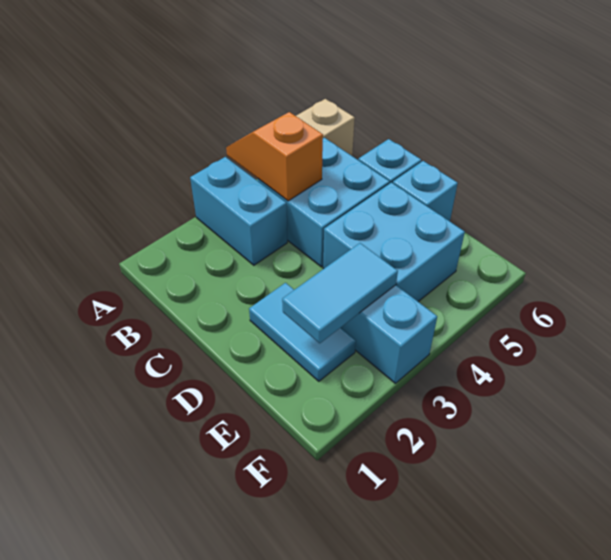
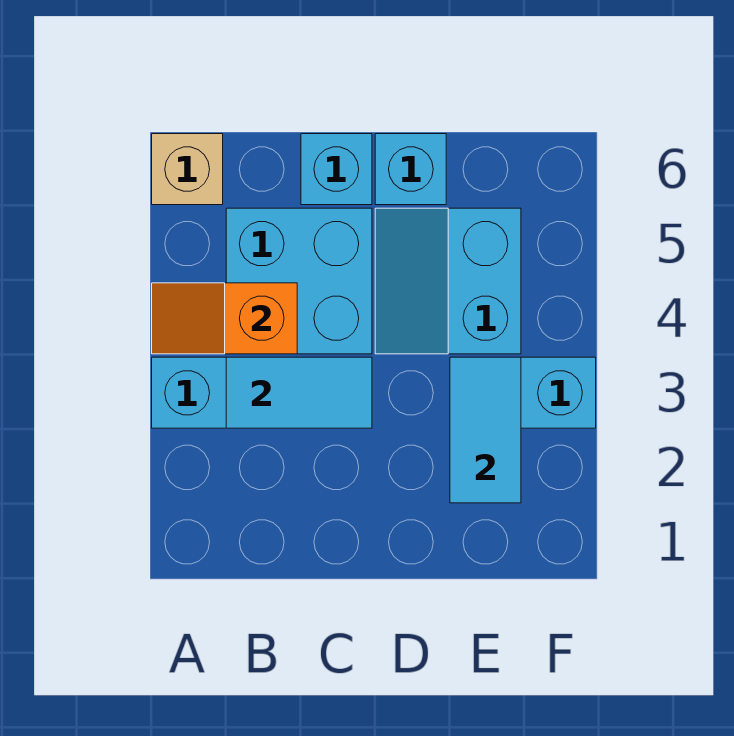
cyan 1x2 tile [249,283,356,381] -> cyan 1x2 tile moved to [226,357,372,428]
cyan 2x2 brick [323,183,465,302] -> cyan 2x2 slope [375,208,521,354]

